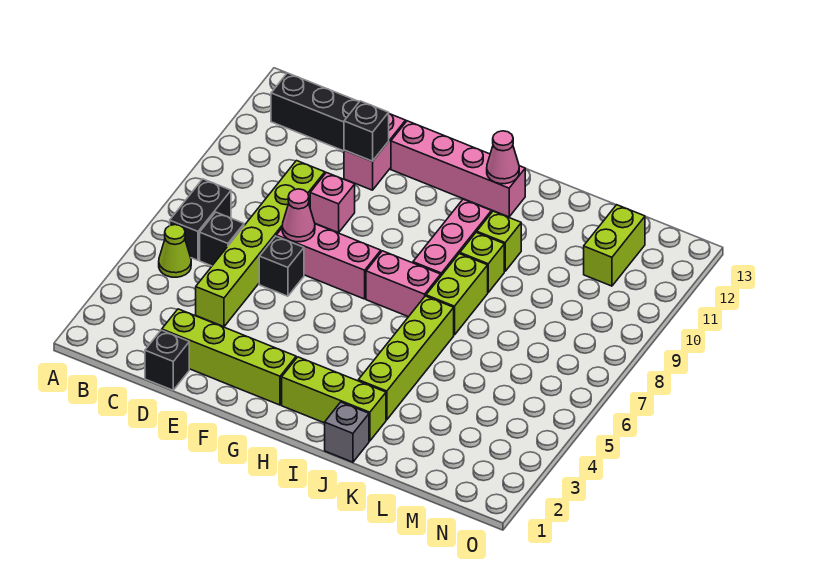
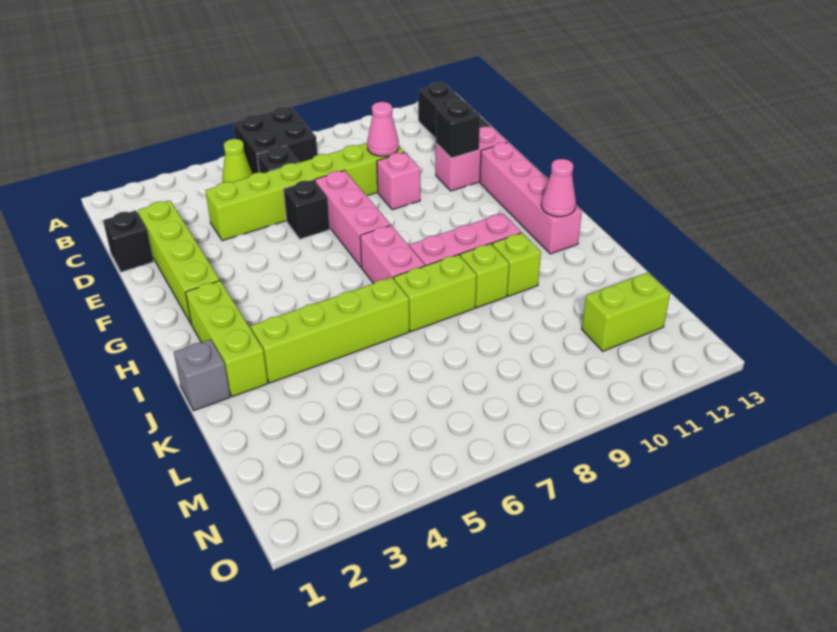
black 1x2 brick [170,179,231,260] -> black 2x2 brick [233,107,317,174]
pink 1x1 cone [282,189,315,242] -> pink 1x1 cone moved to [367,102,399,156]

